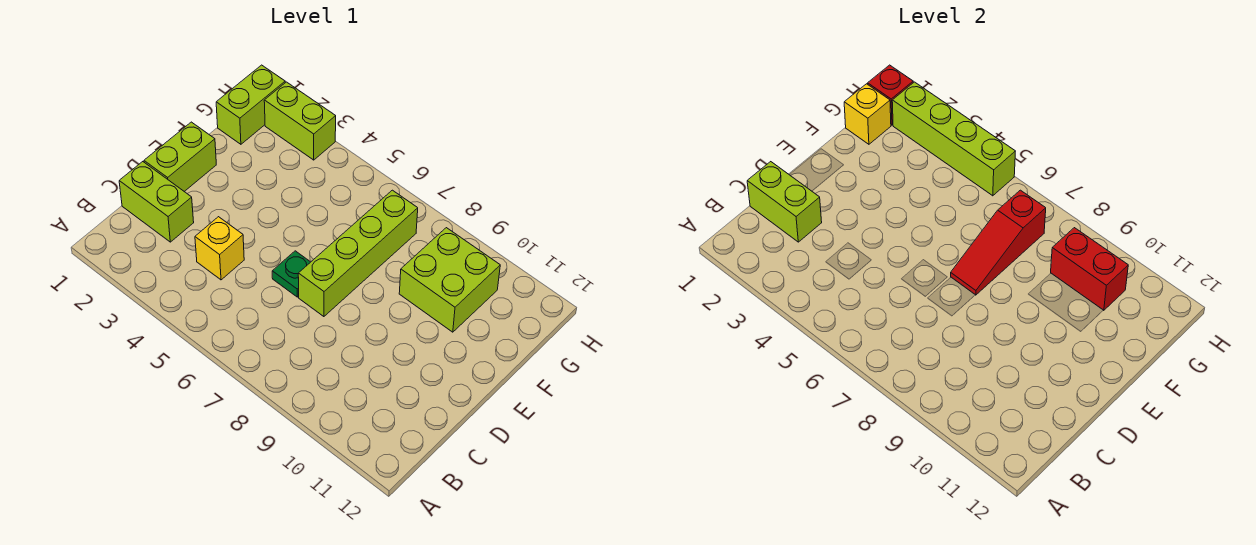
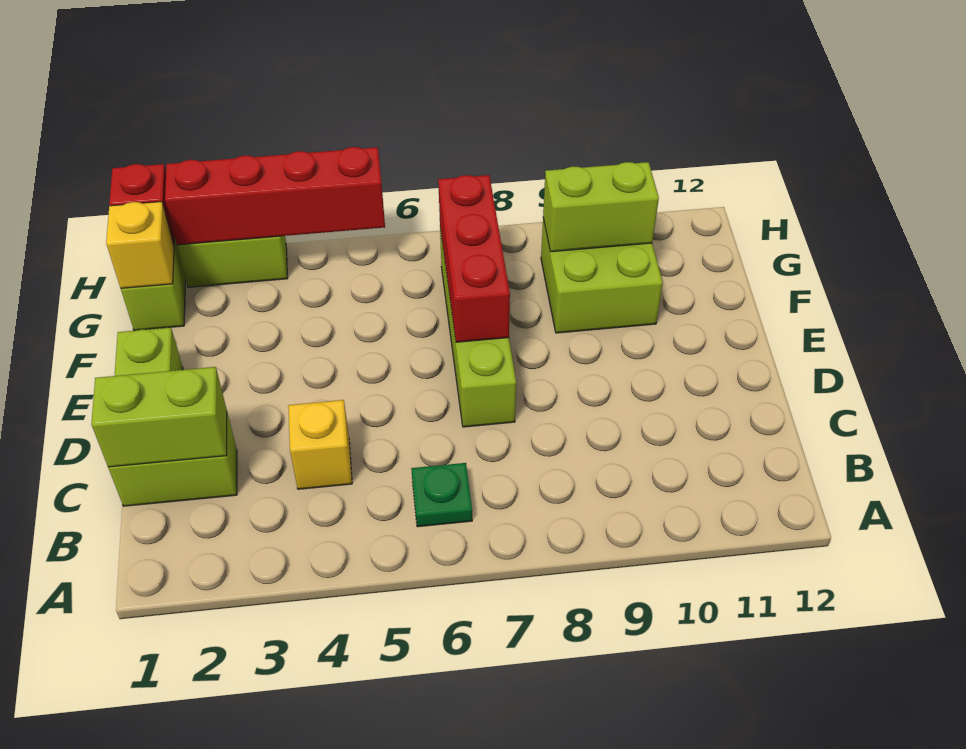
green 1x1 plate [272,251,310,297] -> green 1x1 plate moved to [411,463,472,527]
red 1x3 slope [951,190,1046,295] -> red 1x3 brick [438,175,510,342]
red 1x2 brick [1051,228,1128,310] -> lime 1x2 brick [543,162,659,252]
lime 1x4 brick [892,82,1015,196] -> red 1x4 brick [165,147,385,245]

